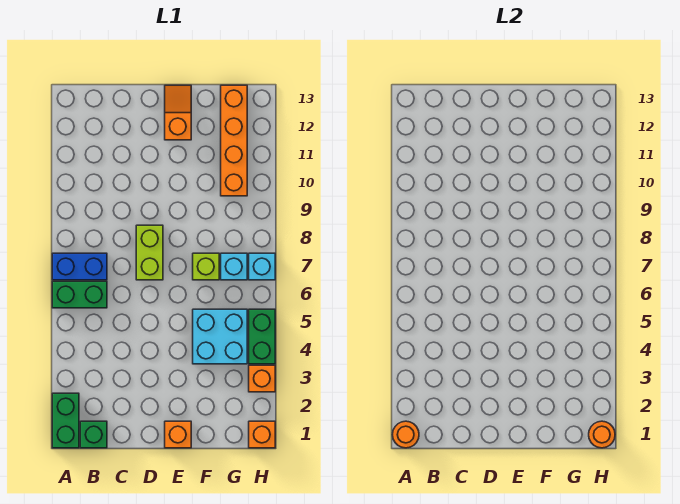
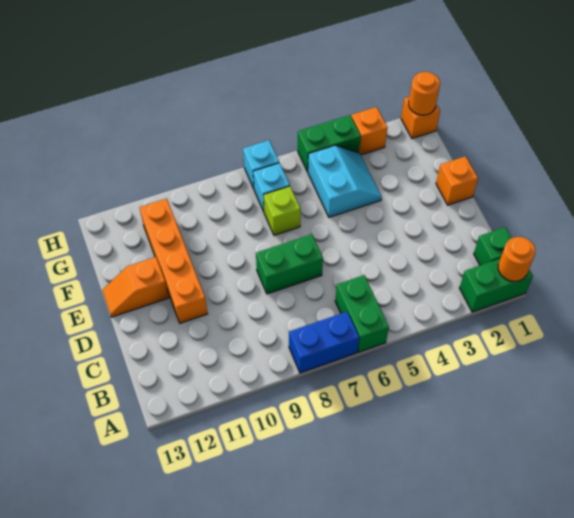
blue 1x2 brick [52,253,107,280] -> blue 1x2 brick turned to [289,312,359,373]
lime 1x2 brick [136,225,163,280] -> green 1x2 brick [256,234,323,294]
cyan 2x2 brick [193,309,247,364] -> cyan 2x2 slope [308,145,382,217]
orange 1x4 brick [221,85,247,196] -> orange 1x4 brick turned to [139,198,207,323]

